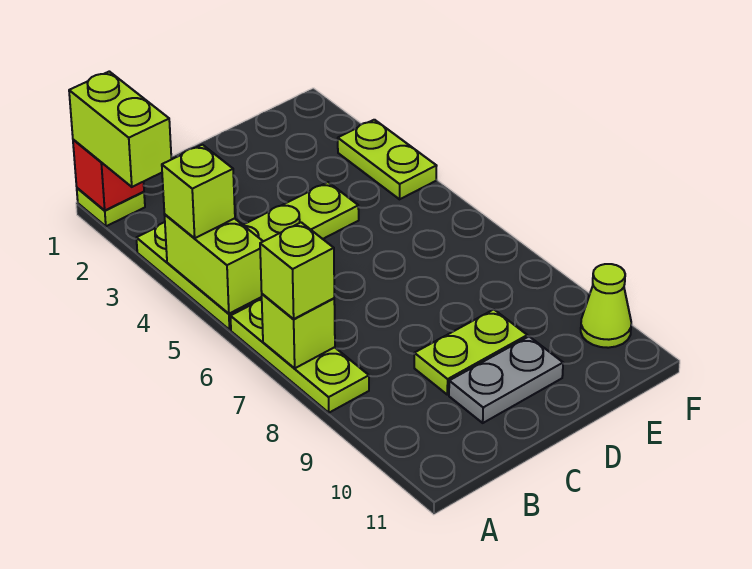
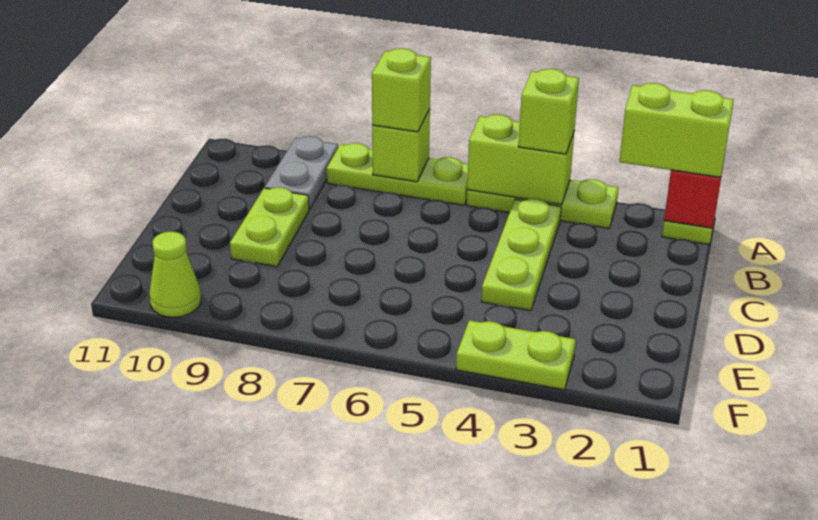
grey 1x2 plate [449,336,563,423] -> grey 1x2 plate moved to [265,136,338,210]

